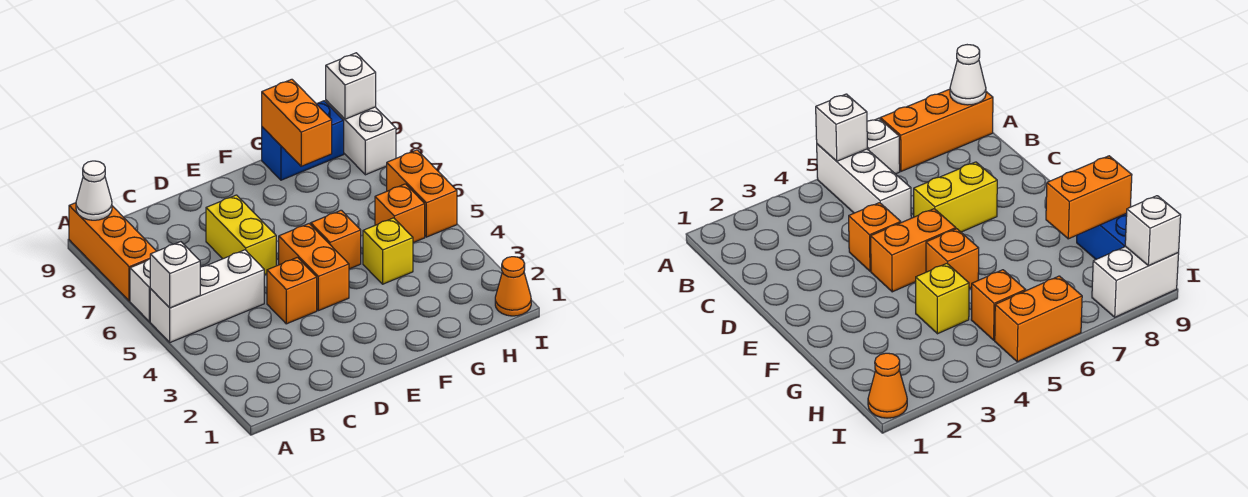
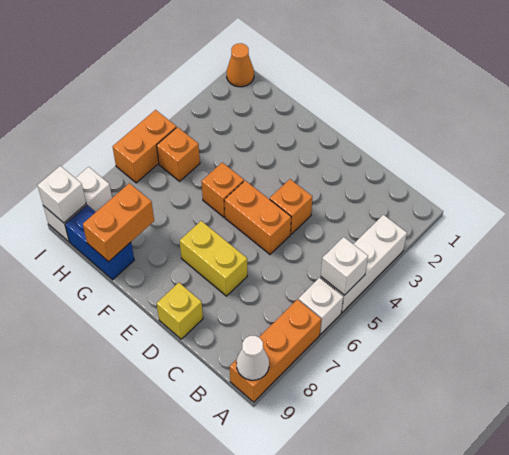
white 1x3 brick [150,250,264,342] -> white 1x3 brick turned to [320,215,407,313]
yellow 1x2 brick [206,195,276,275] -> yellow 1x2 brick turned to [180,221,247,296]
orange 1x2 brick [279,224,349,311] -> orange 1x2 brick turned to [224,181,291,254]
yellow 1x1 brick [363,218,413,284] -> yellow 1x1 brick moved to [157,283,203,339]

